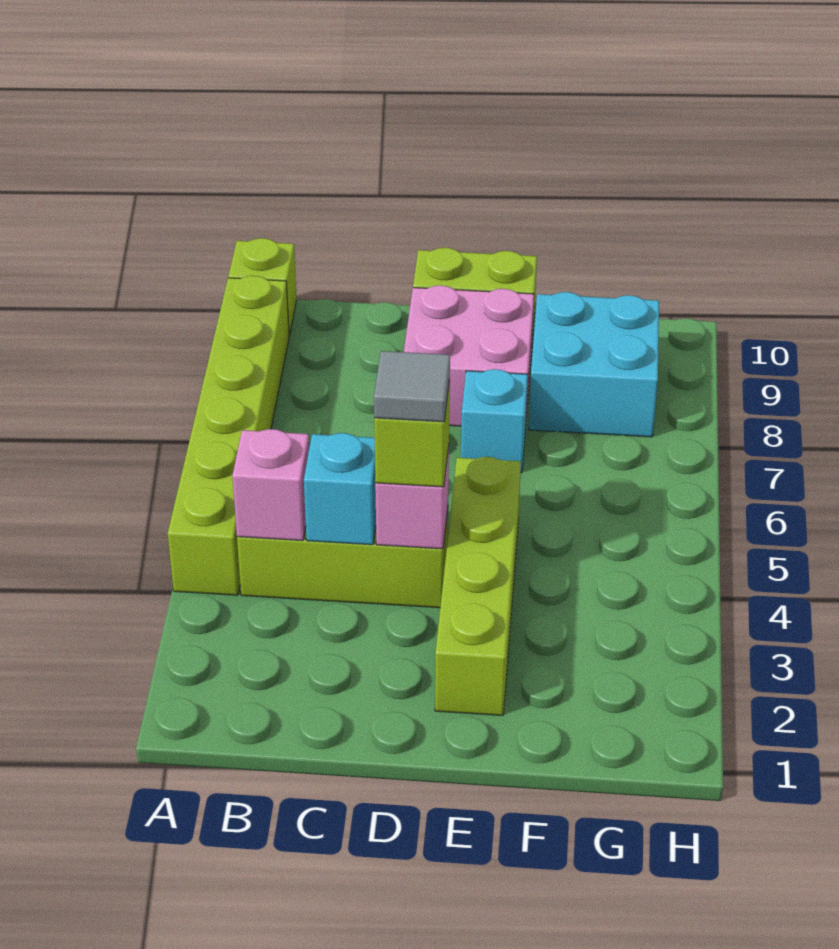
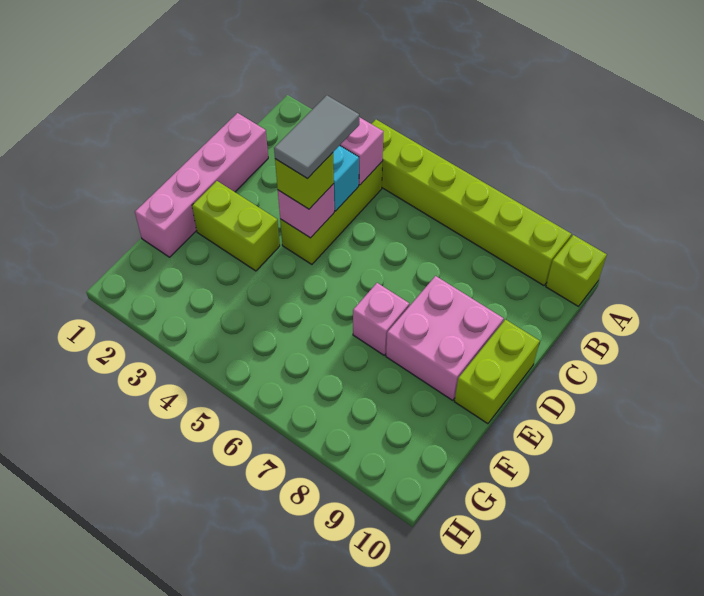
none -> pink 1x4 brick [135,113,268,257]
grey 1x1 tile [374,351,450,422] -> grey 1x2 tile [274,95,359,179]
lime 1x4 brick [435,457,521,716] -> lime 1x2 brick [192,181,280,271]
cyan 1x1 brick [461,369,528,473] -> pink 1x1 brick [353,283,409,355]
cyan 2x2 brick [529,292,659,437] -> none

